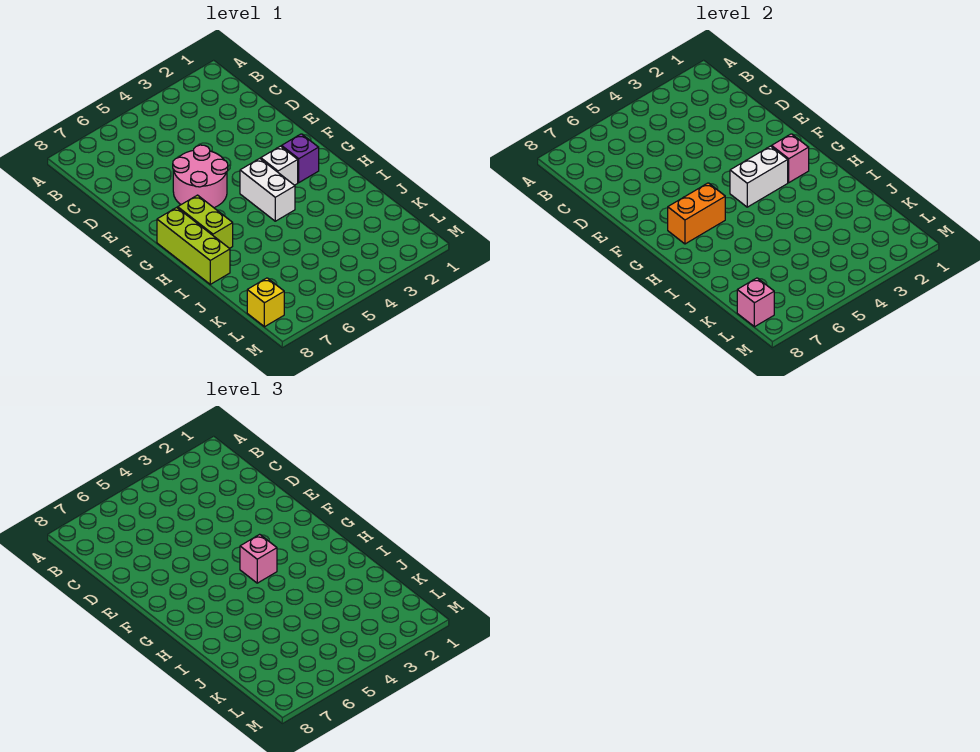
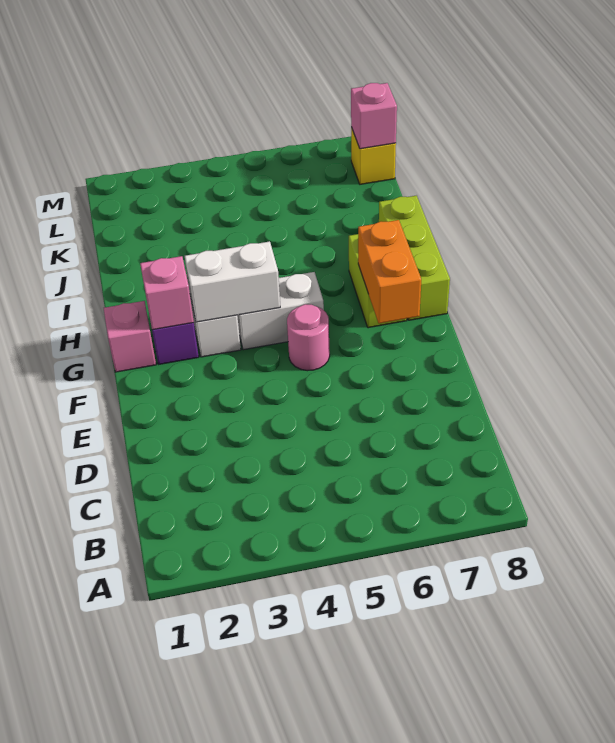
pink 2x2 round brick [173,145,228,208] -> pink 1x1 round brick [287,304,330,371]
white 1x2 brick [240,158,295,221] -> white 1x2 brick turned to [237,272,324,350]
pink 1x1 brick [240,534,277,583] -> pink 1x1 brick moved to [104,301,156,372]
orange 1x2 brick [668,183,725,244] -> orange 1x2 brick turned to [358,220,421,323]

